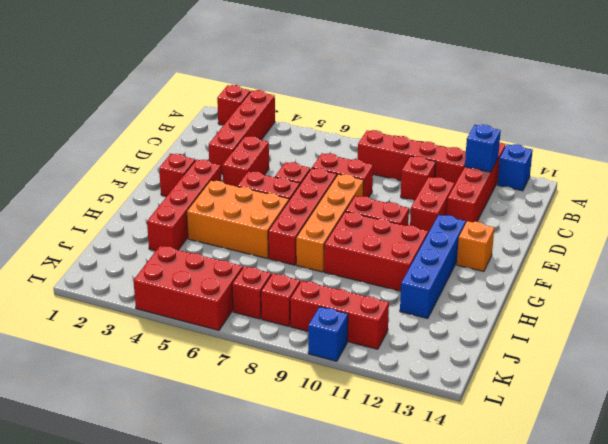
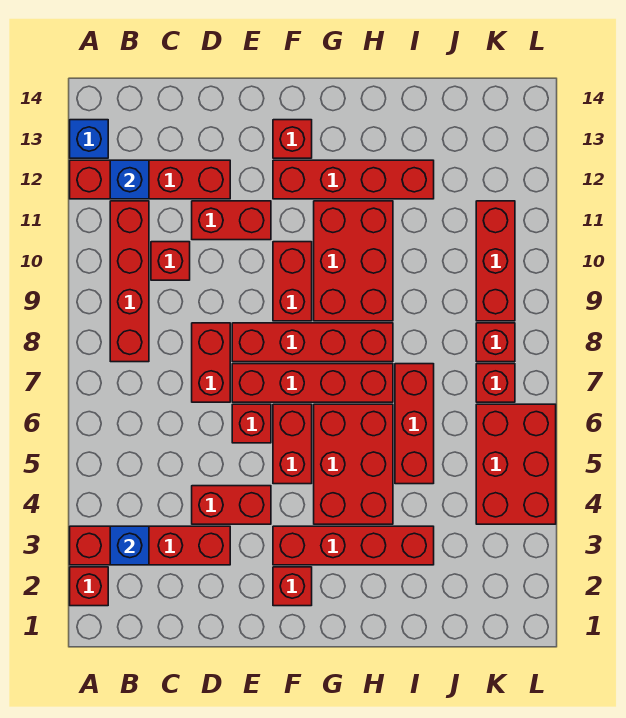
orange 1x4 brick [296,174,364,272] -> red 1x4 brick [232,323,393,362]
blue 1x4 brick [400,215,466,319] -> red 1x4 brick [273,160,434,199]
orange 1x1 brick [457,221,494,272] -> red 1x1 brick [273,120,312,158]
orange 2x3 brick [187,181,289,258] -> red 2x3 brick [314,404,393,524]
none -> red 1x3 brick [395,364,434,484]
blue 1x1 brick [308,307,348,361] -> blue 1x1 brick moved to [110,526,149,565]

